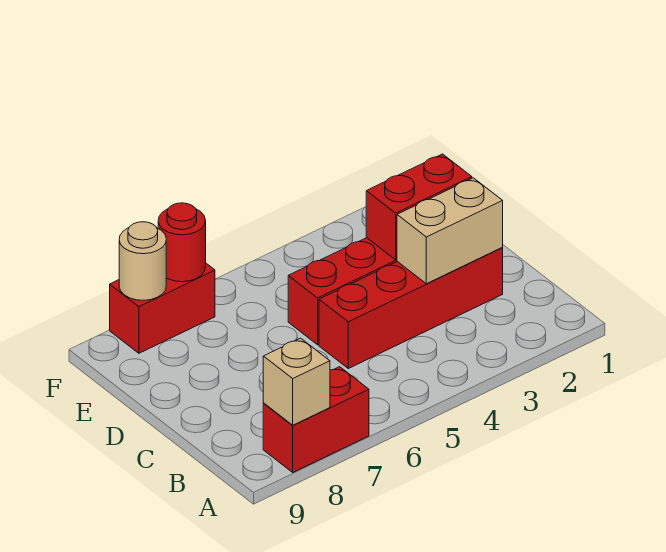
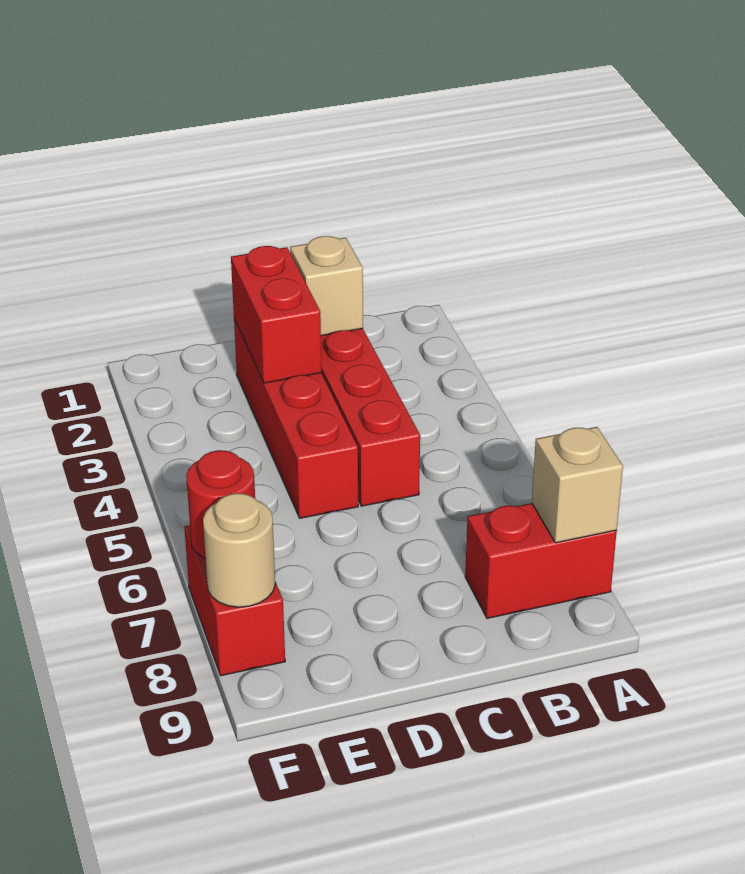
red 1x2 brick [263,367,369,472] -> red 1x2 brick turned to [465,503,617,618]
tan 1x2 brick [397,178,503,284] -> tan 1x1 brick [290,236,363,336]

